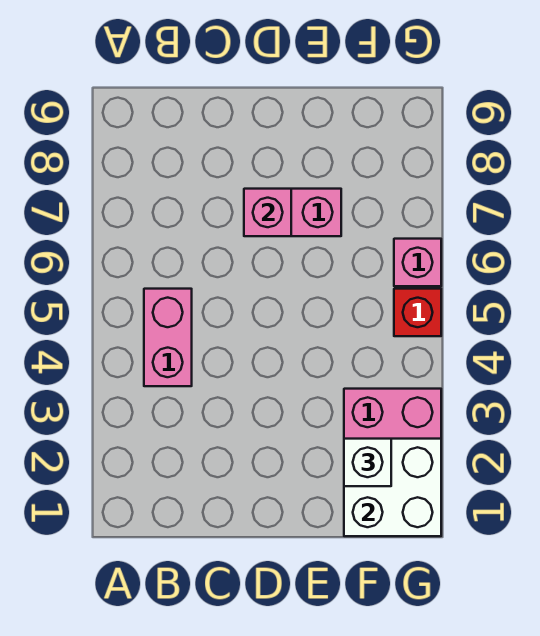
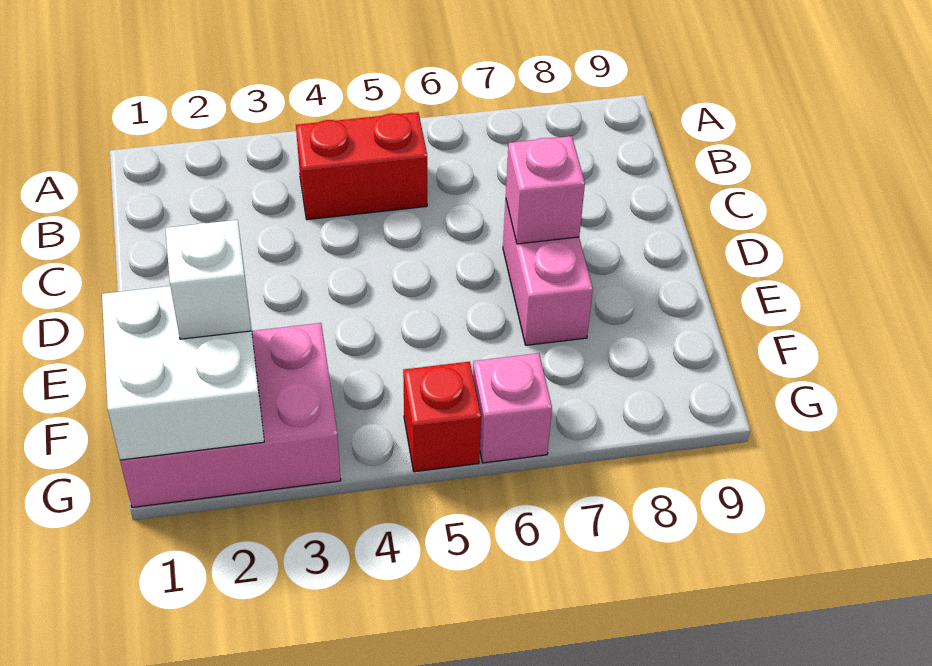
pink 1x2 brick [144,289,192,386] -> red 1x2 brick [296,112,427,220]

